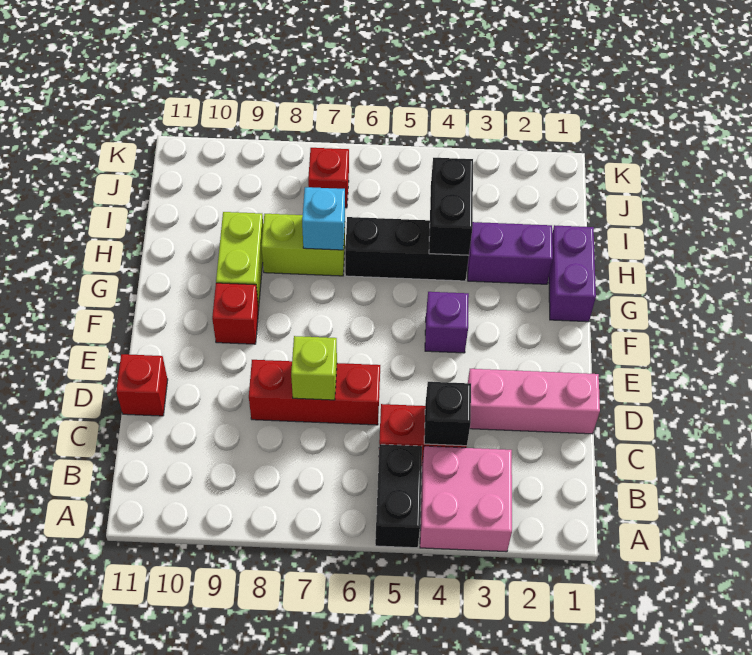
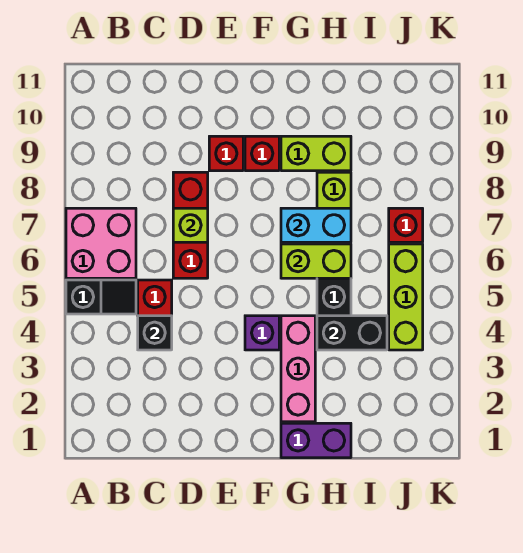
pink 2x2 brick [420,446,512,552] -> pink 2x2 brick moved to [66,208,136,278]
black 1x2 brick [375,444,422,548] -> black 1x2 slope [66,280,136,314]
pink 1x3 brick [468,369,600,434] -> pink 1x3 brick moved to [281,316,315,422]
red 1x1 brick [116,354,168,416] -> red 1x1 brick moved to [209,136,243,171]
none -> lime 1x2 brick [281,244,351,278]
purple 1x2 brick [468,222,553,284] -> none
cyan 1x1 brick [302,187,345,250] -> cyan 1x2 brick [281,208,351,242]
none -> lime 1x3 brick [389,244,423,350]

